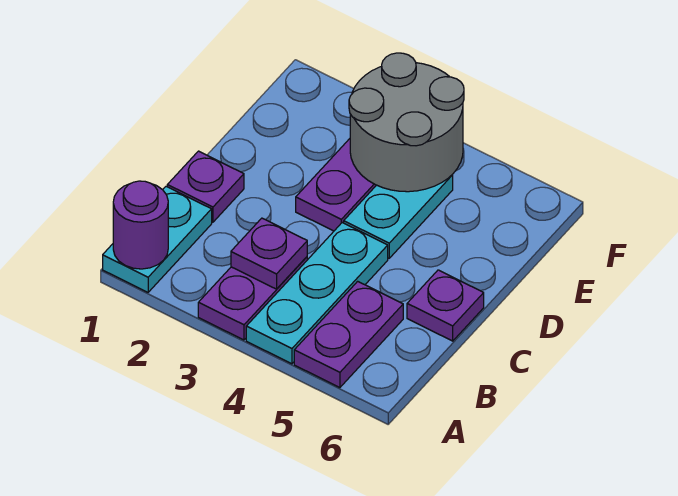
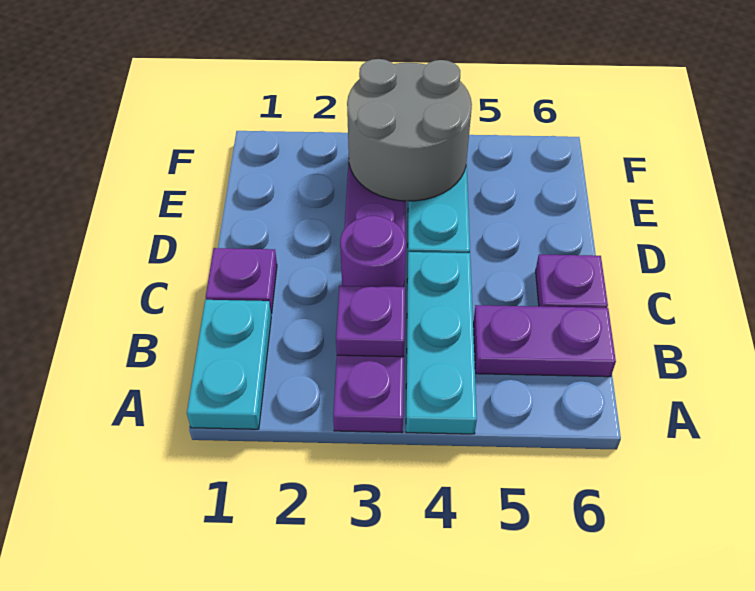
purple 1x1 round brick [113,181,168,269] -> purple 1x1 round brick moved to [340,216,406,287]
purple 1x2 plate [294,281,403,388] -> purple 1x2 plate turned to [474,305,616,377]

